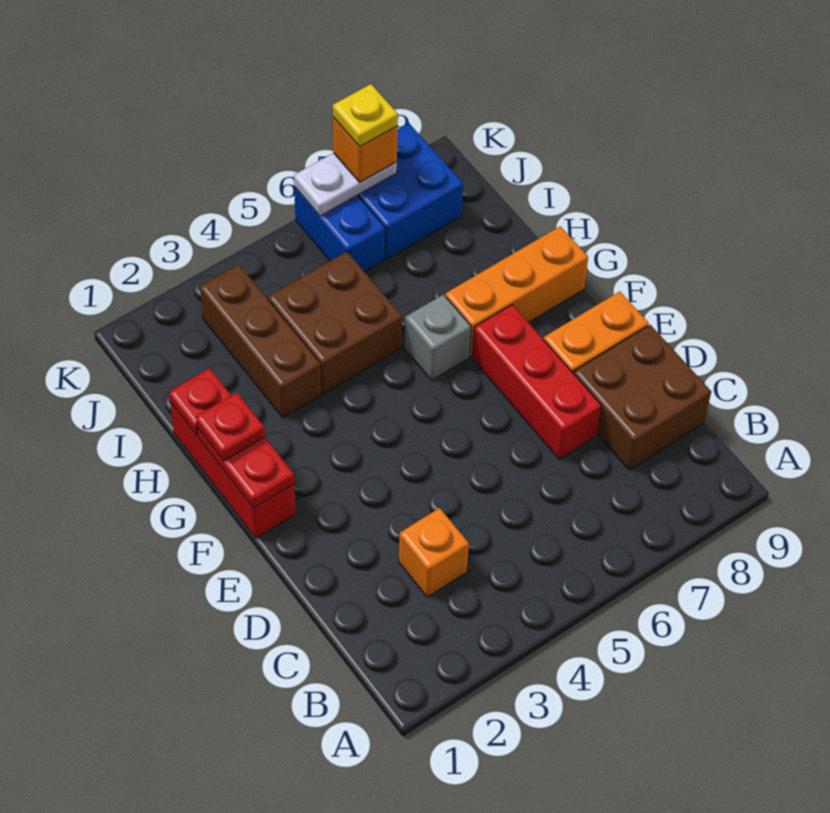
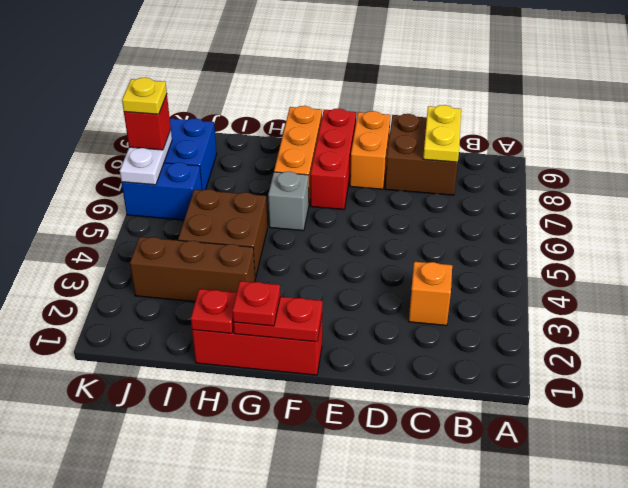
none -> yellow 1x2 plate [423,105,461,162]
red 1x3 brick [472,305,601,459] -> red 1x3 brick turned to [310,108,356,209]
orange 1x1 brick [333,117,398,182] -> red 1x1 brick [124,95,171,150]

